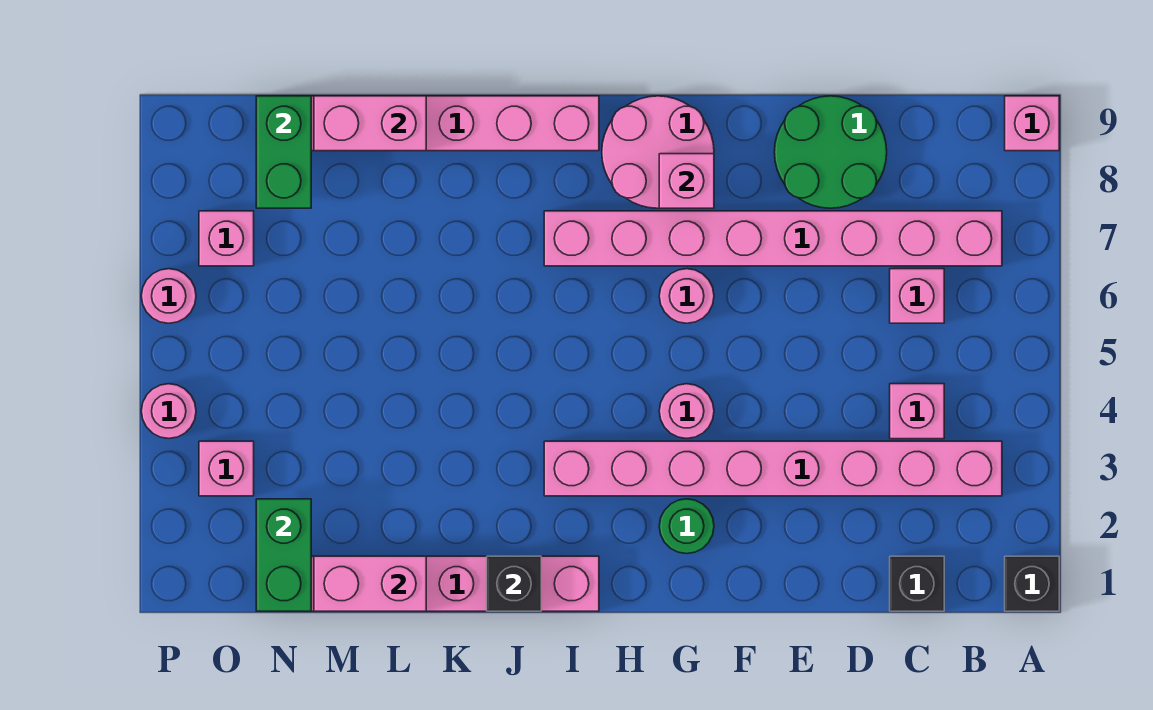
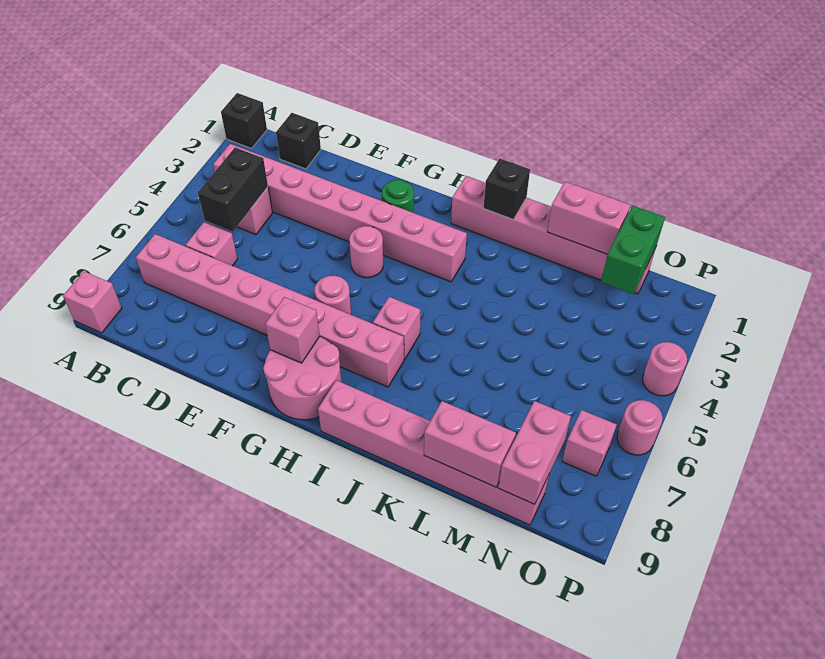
none -> black 1x2 brick [198,147,268,232]
green 2x2 round brick [774,96,887,208] -> none
green 1x2 brick [256,96,311,208] -> pink 1x2 brick [498,401,571,504]
pink 1x1 brick [199,441,254,496] -> pink 1x1 brick moved to [373,297,420,359]

